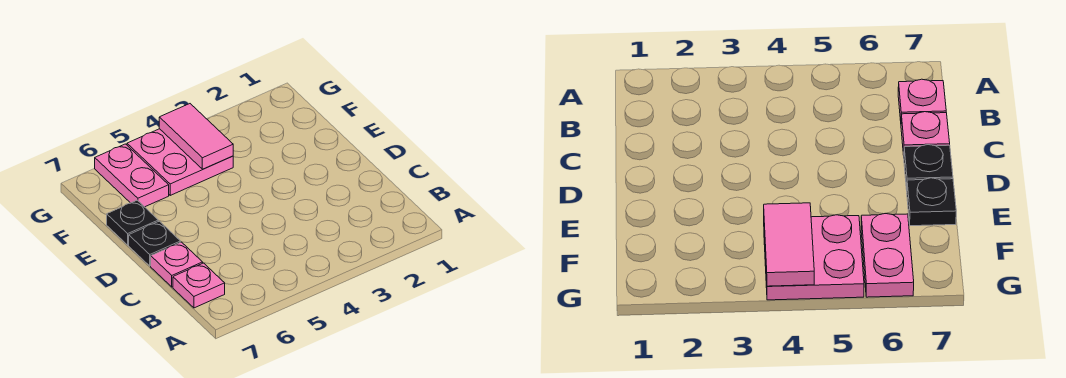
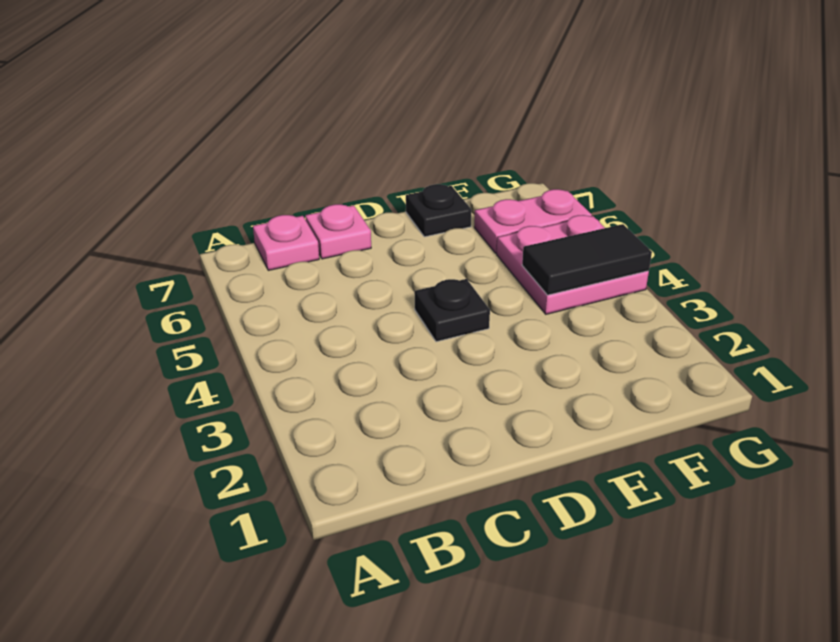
black 1x1 plate [129,221,180,266] -> black 1x1 plate moved to [414,279,490,342]
pink 1x2 tile [159,104,233,169] -> black 1x2 tile [522,224,652,295]

